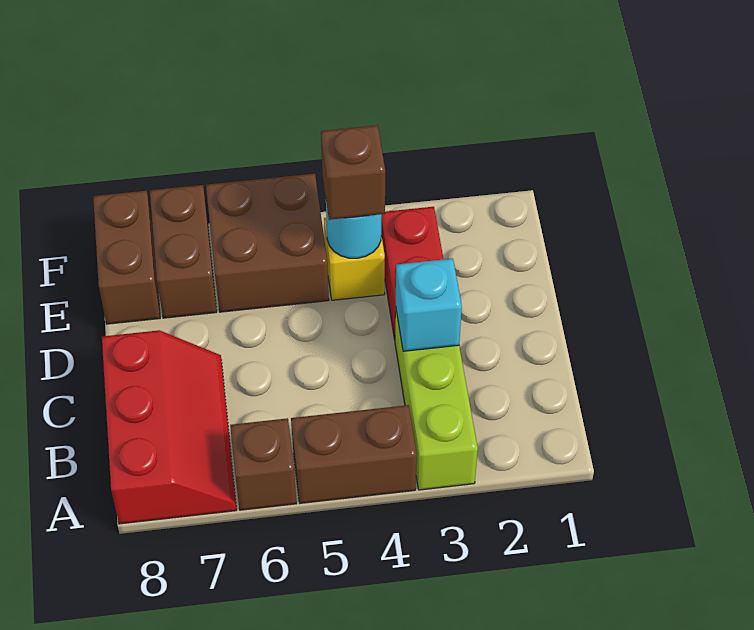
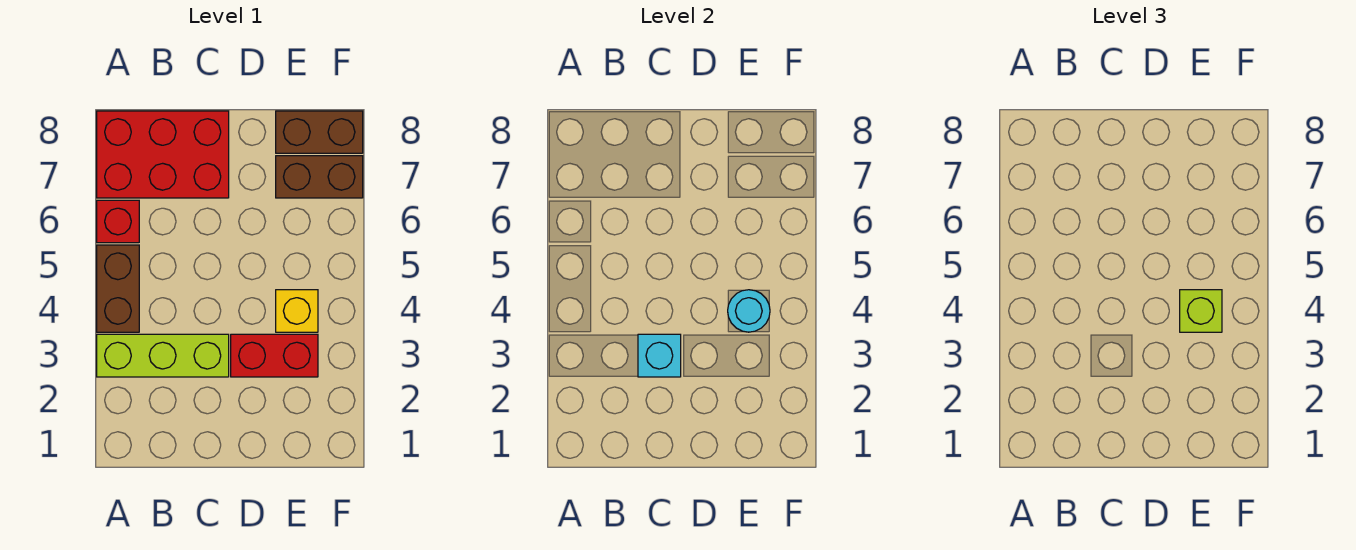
brown 1x1 brick [230,418,297,510] -> red 1x1 brick [97,200,139,243]
red 2x3 slope [102,330,237,524] -> red 2x3 brick [97,111,229,198]
brown 1x1 brick [321,125,385,220] -> lime 1x1 brick [1180,290,1222,332]
brown 2x2 brick [206,174,329,312] -> none

